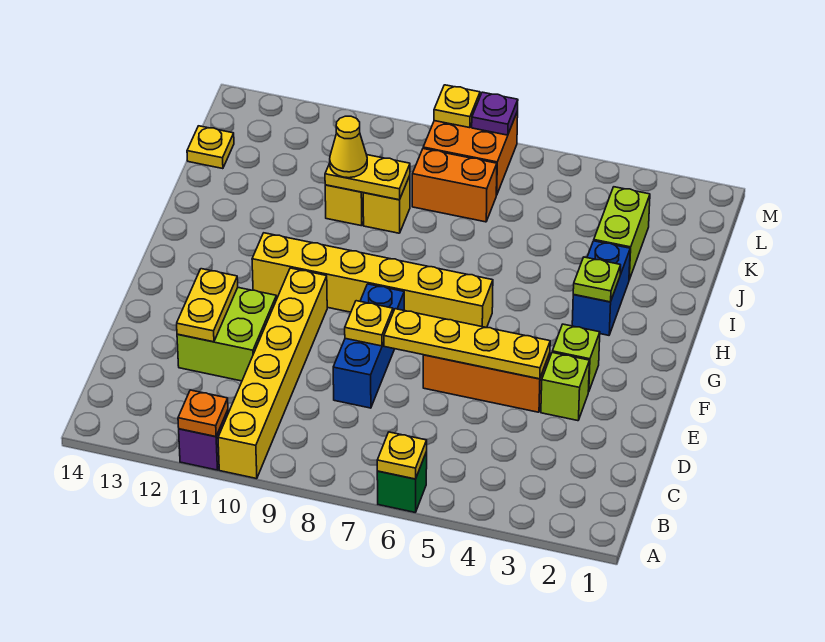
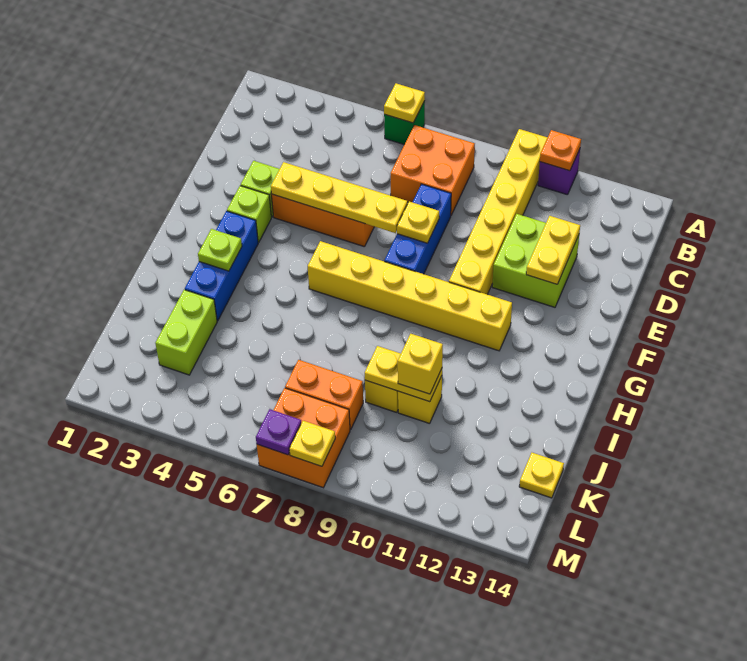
none -> orange 2x2 brick [391,125,475,215]
blue 1x2 brick [572,241,630,335] -> blue 1x3 brick [185,211,258,321]
yellow 1x1 cone [329,116,367,178] -> yellow 1x1 brick [398,334,443,394]

